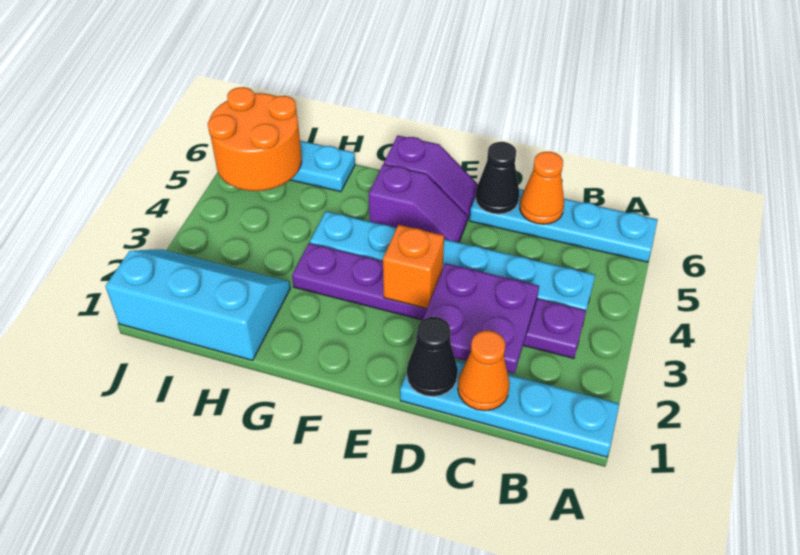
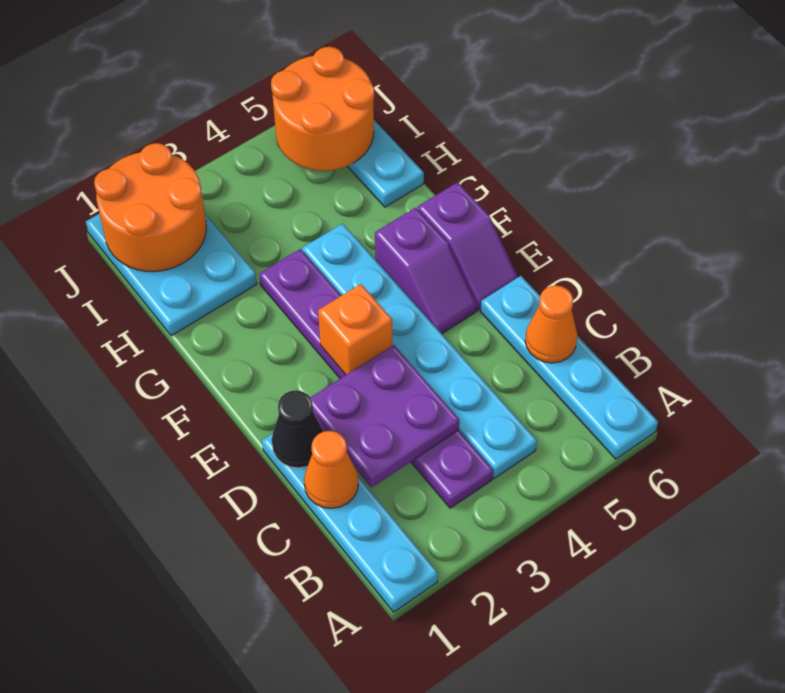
black 1x1 cone [476,142,519,214] -> none
cyan 2x3 slope [105,249,290,360] -> cyan 2x3 plate [86,214,257,336]
none -> orange 2x2 round brick [94,143,206,272]

